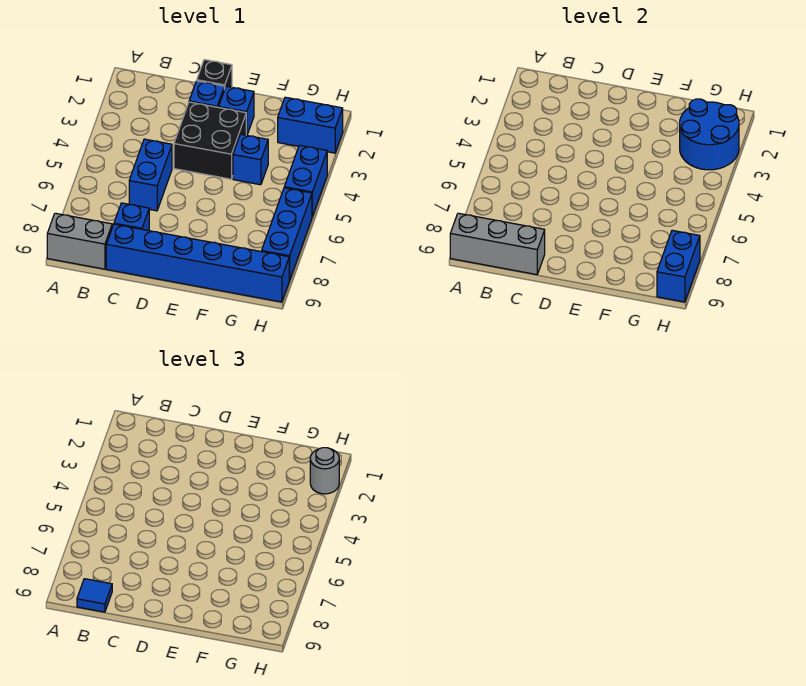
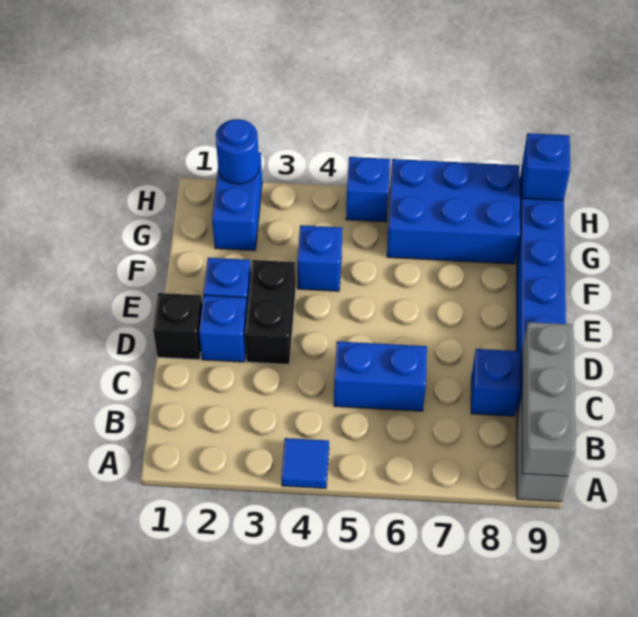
blue 1x1 tile [77,579,112,612] -> blue 1x1 tile moved to [281,438,329,489]
black 2x2 brick [174,102,246,179] -> black 1x2 brick [245,260,296,365]
blue 2x2 round brick [680,99,739,170] -> blue 1x1 round brick [216,119,259,184]
grey 1x1 round brick [310,448,339,494] -> none
blue 1x2 brick [284,145,327,217] -> blue 1x1 brick [346,157,390,222]
blue 1x3 brick [262,188,312,281] -> blue 2x3 brick [387,159,520,264]
blue 1x2 brick [657,230,700,302] -> blue 1x1 brick [522,133,570,201]

